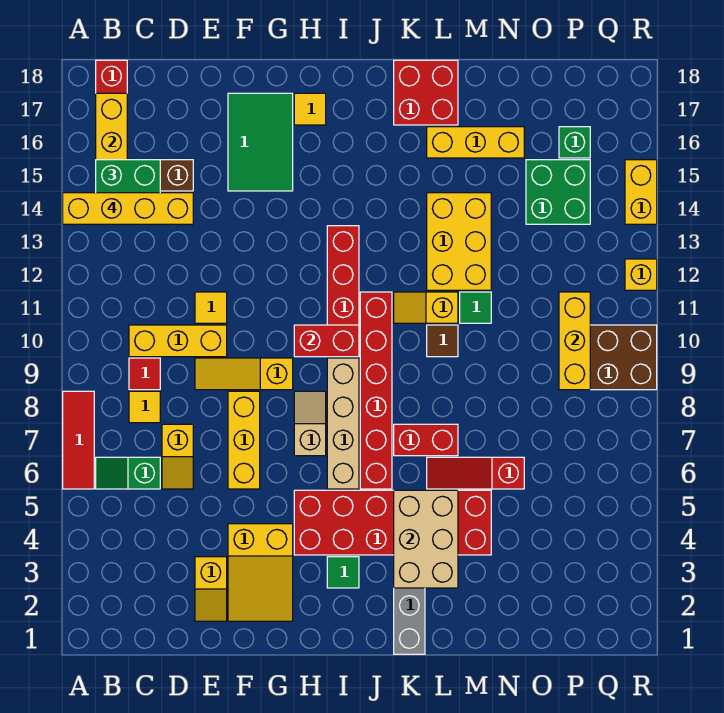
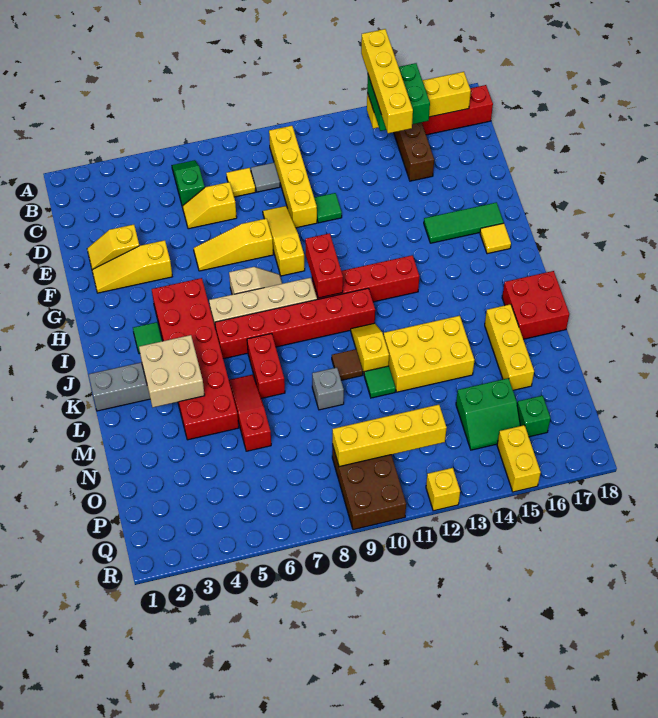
red 1x3 tile [63,391,94,489] -> none
red 1x1 tile [129,358,160,390] -> grey 1x1 tile [251,163,280,192]
yellow 1x3 brick [129,325,227,357] -> yellow 1x4 brick [269,126,317,228]
yellow 1x1 tile [195,292,227,323] -> green 1x1 tile [314,193,342,223]
yellow 2x3 slope [228,524,293,621] -> yellow 1x3 slope [92,240,172,293]
yellow 1x3 brick [228,391,260,489] -> yellow 1x3 slope [194,219,273,271]
green 2x3 tile [228,93,293,191] -> green 1x3 tile [424,202,504,243]
tan 2x3 brick [394,490,458,588] -> tan 2x2 brick [139,335,205,407]
none -> grey 1x1 brick [312,368,344,410]
green 2x2 brick [526,160,590,224] -> green 2x2 slope [456,378,520,450]
yellow 1x3 brick [559,292,590,390] -> yellow 1x4 brick [332,405,447,467]
yellow 1x2 brick [625,160,657,224] -> yellow 1x2 brick turned to [497,425,541,492]

